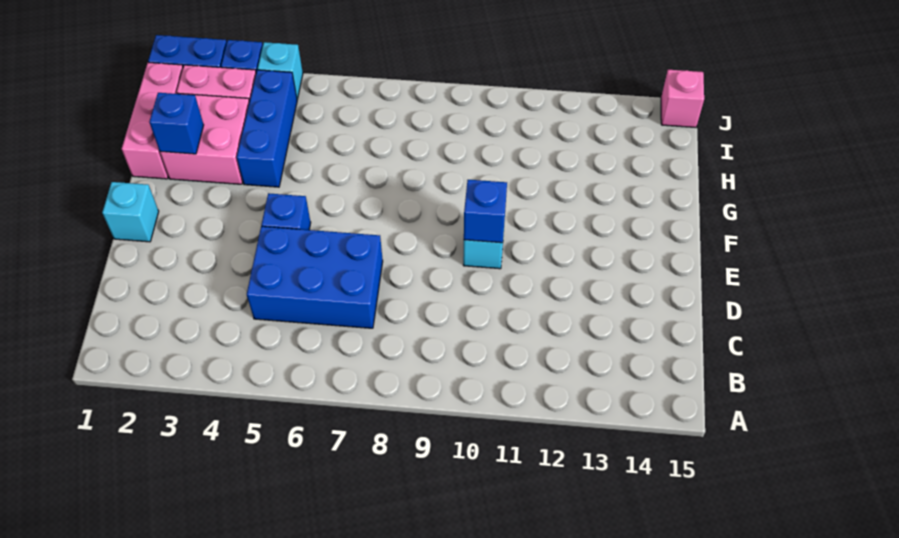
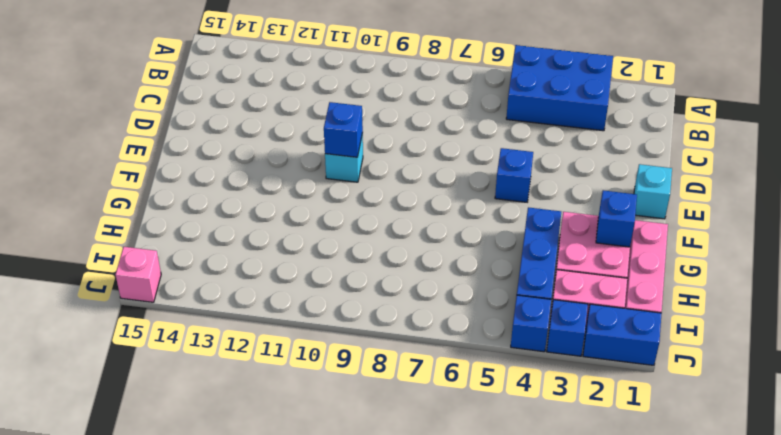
blue 2x3 brick [247,226,383,328] -> blue 2x3 brick moved to [506,45,613,131]
cyan 1x1 brick [258,42,303,99] -> blue 1x1 brick [511,295,551,352]

